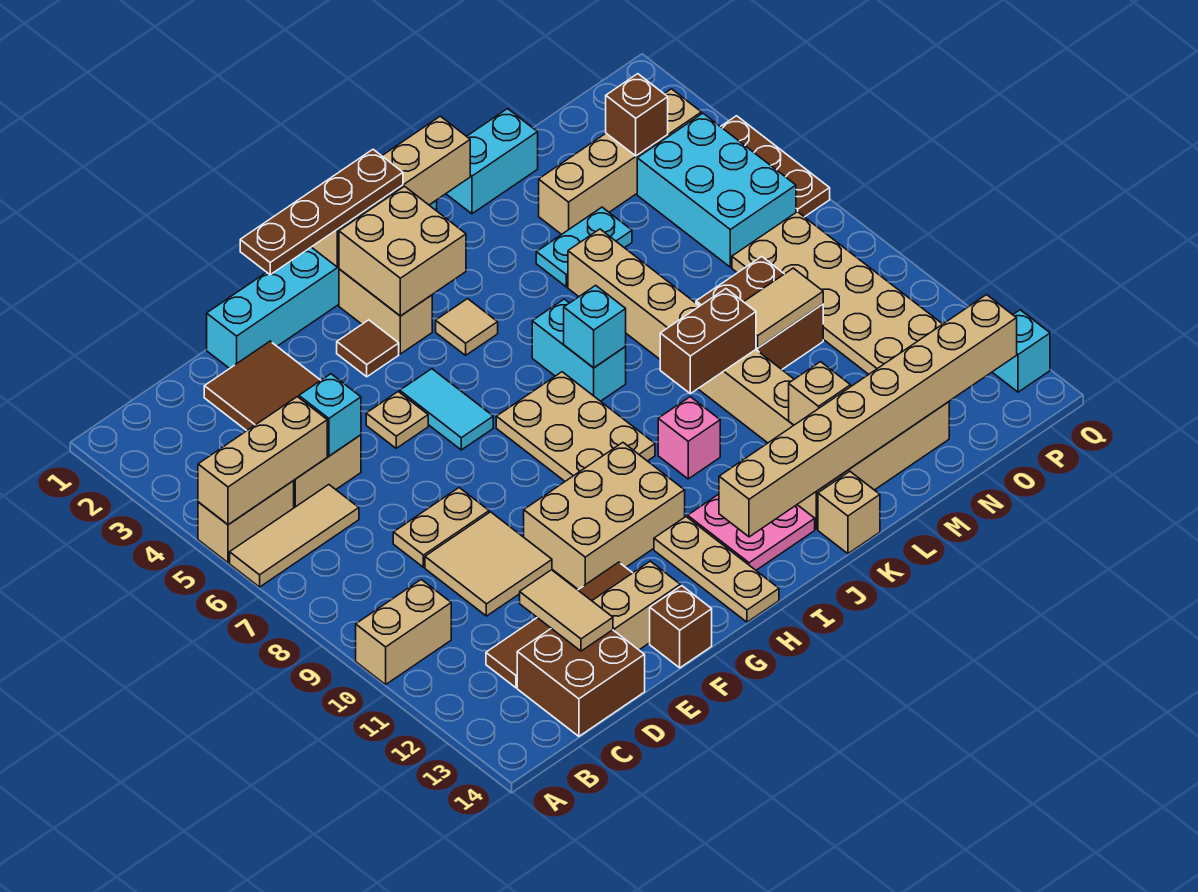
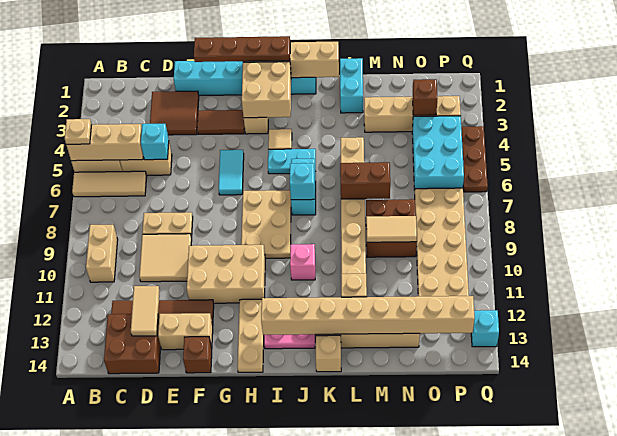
tan 1x2 brick [356,580,451,684] -> tan 1x2 brick turned to [86,225,118,282]
tan 1x1 plate [366,392,428,448] -> tan 1x1 plate moved to [65,119,92,145]
brown 1x1 tile [337,320,399,377] -> brown 1x2 tile [197,110,245,134]
brown 1x2 brick [660,289,756,394] -> brown 1x2 brick moved to [340,162,390,199]
cyan 1x2 brick [446,109,538,214] -> cyan 1x2 brick turned to [340,58,363,113]
cyan 1x2 plate [536,207,632,287] -> cyan 1x2 plate moved to [268,149,316,174]

